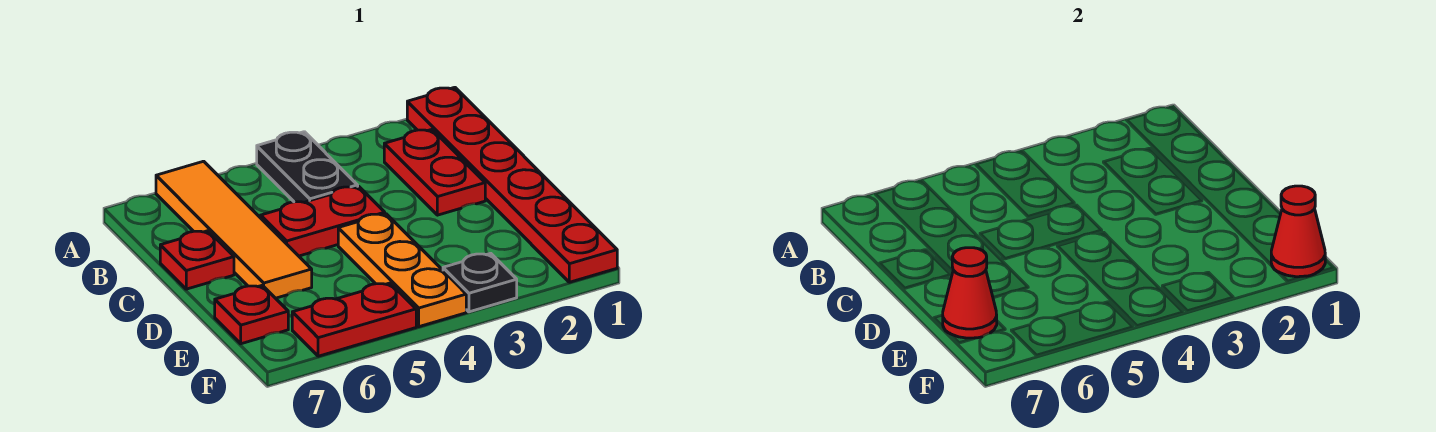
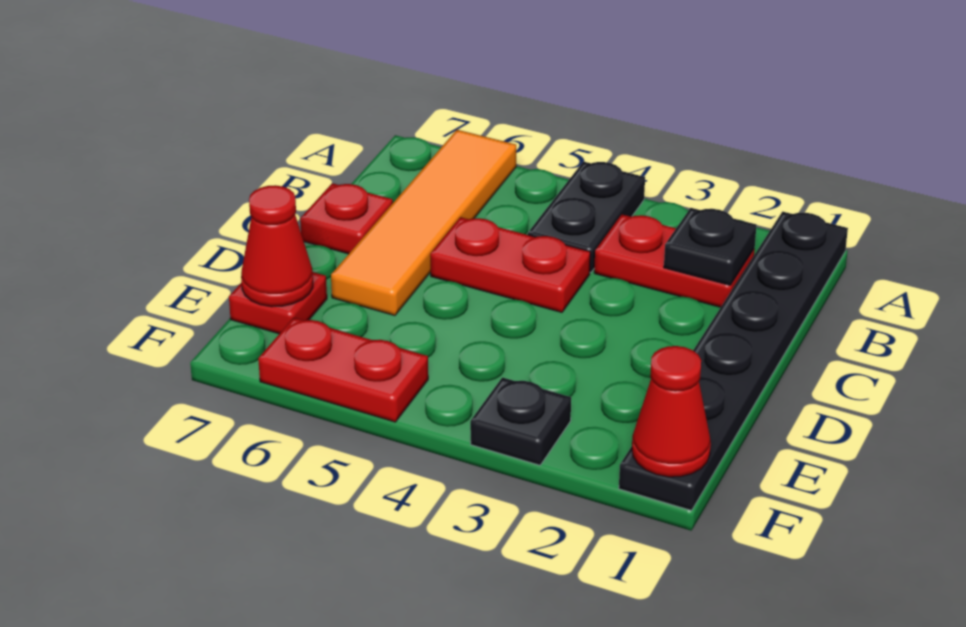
red 1x6 plate [407,87,617,282] -> black 1x6 plate [619,212,848,511]
red 1x2 plate [384,130,485,215] -> red 1x2 plate turned to [594,214,755,307]
none -> black 1x1 plate [664,208,757,285]
orange 1x3 plate [338,214,466,327] -> none

